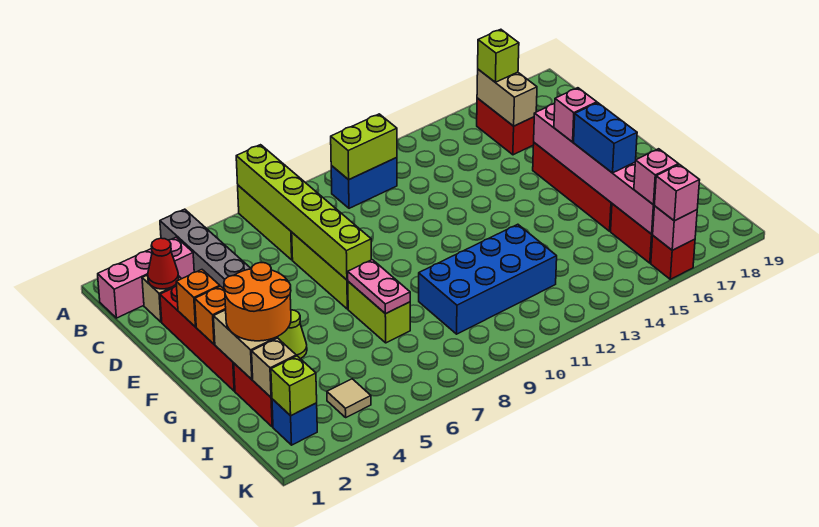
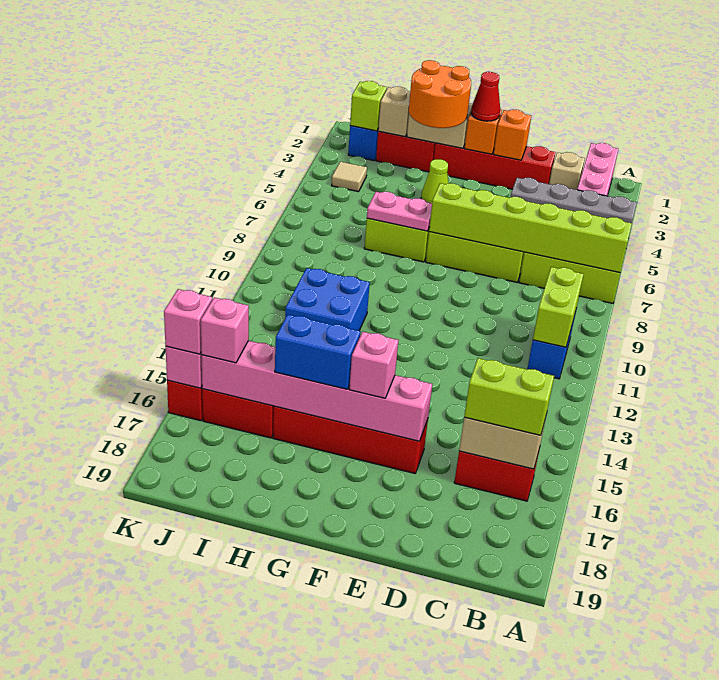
lime 1x1 brick [478,29,519,82] -> lime 1x2 brick [464,358,554,435]
red 1x1 cone [148,238,179,289] -> red 1x1 cone moved to [471,72,500,121]
blue 2x4 brick [419,224,557,334] -> blue 2x2 brick [285,268,370,331]

